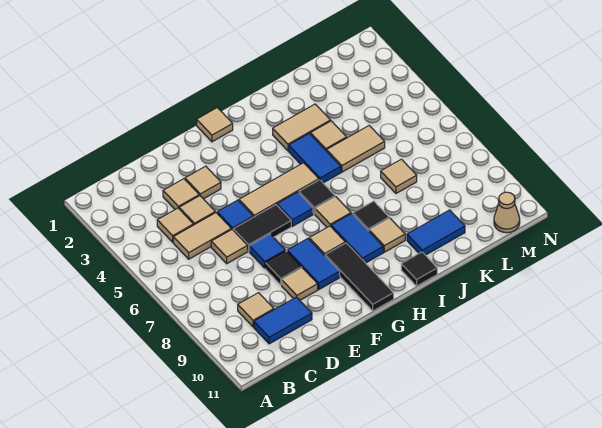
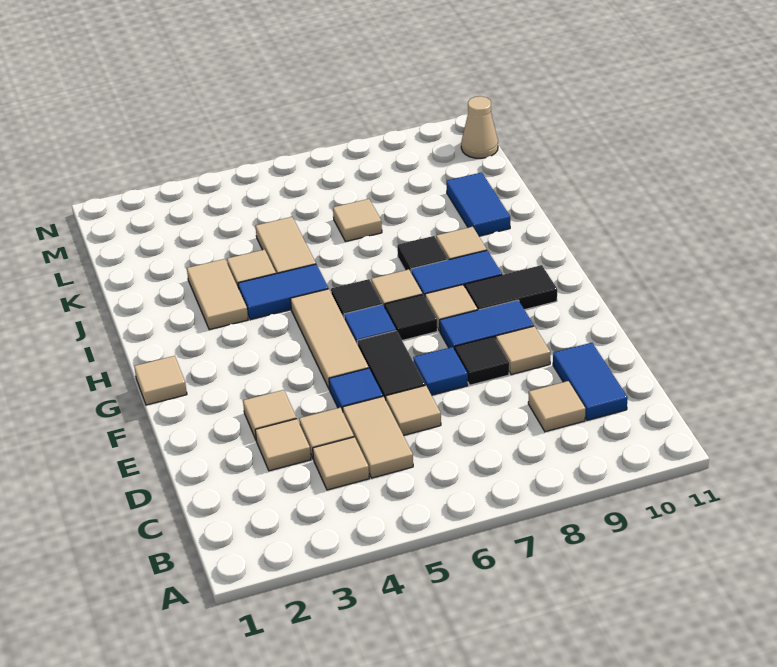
black 1x3 tile [325,243,394,311] -> black 1x2 tile [465,265,557,310]
black 1x1 tile [401,252,437,286] -> black 1x1 tile moved to [385,294,437,340]

